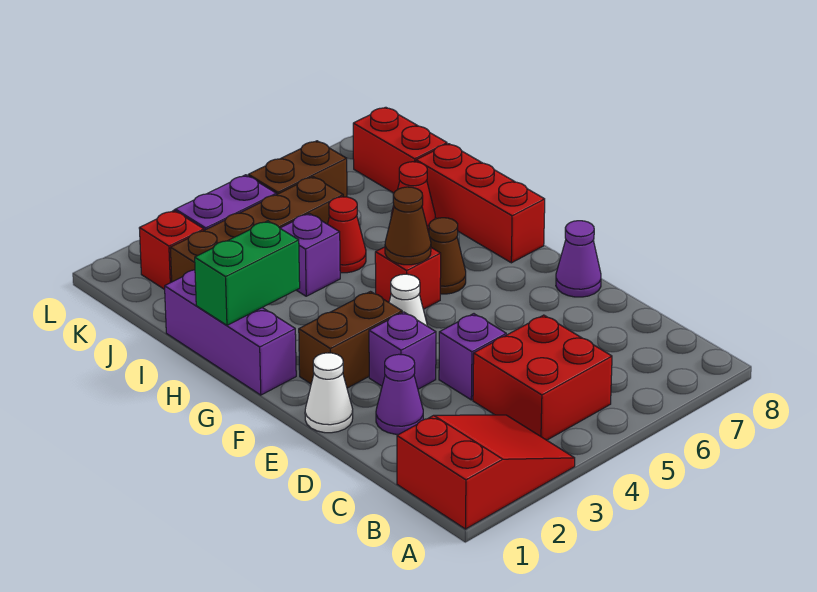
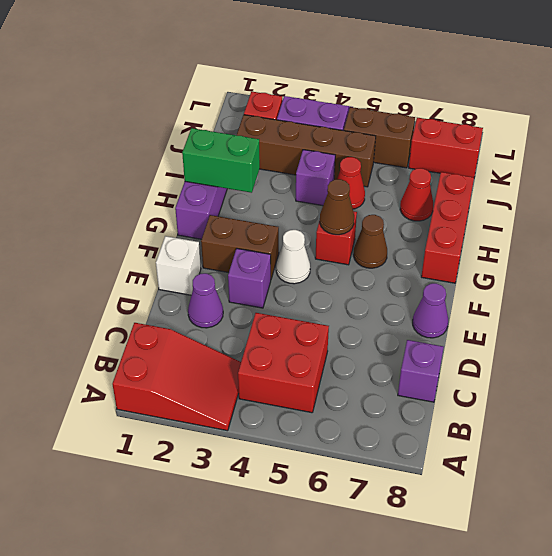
purple 1x1 brick [439,314,506,400] -> purple 1x1 brick moved to [398,340,444,402]
white 1x1 cone [305,353,353,433] -> white 1x1 brick [156,236,201,295]
red 1x2 brick [353,107,447,193] -> red 1x2 brick turned to [409,118,483,177]

